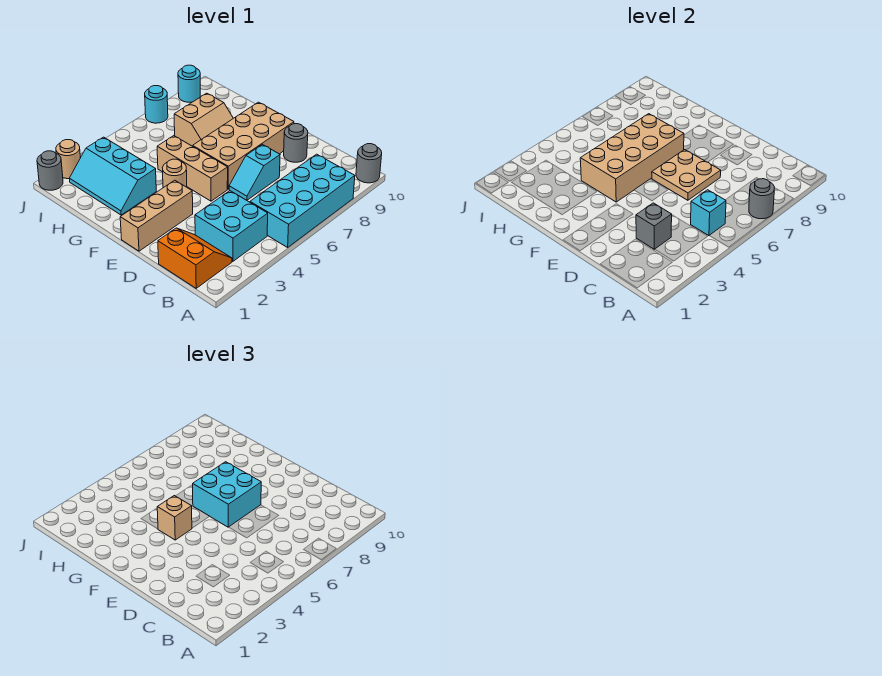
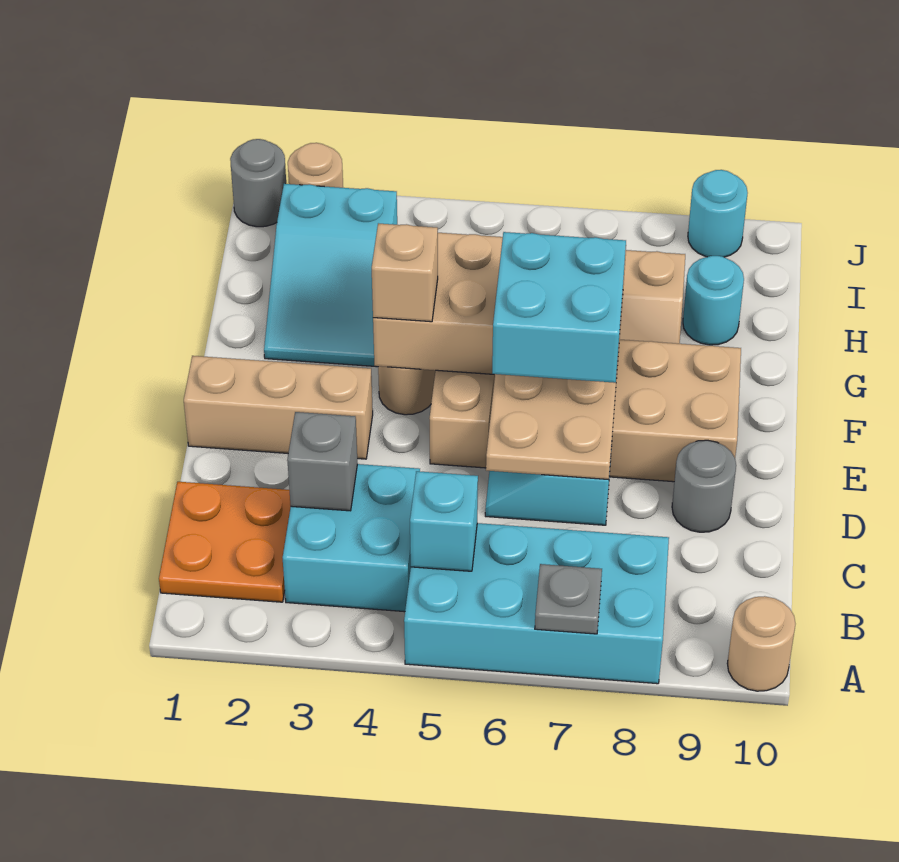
grey 1x1 round brick [749,179,774,219] -> grey 1x1 plate [535,564,602,634]
grey 1x1 round brick [356,144,382,183] -> tan 1x1 round brick [727,596,795,691]
orange 2x2 slope [158,228,232,288] -> orange 2x2 plate [159,482,291,602]
cyan 2x3 slope [69,137,156,215] -> cyan 2x3 slope turned to [264,184,397,367]
cyan 1x1 round brick [145,86,168,123] -> cyan 1x1 round brick moved to [683,256,744,345]

